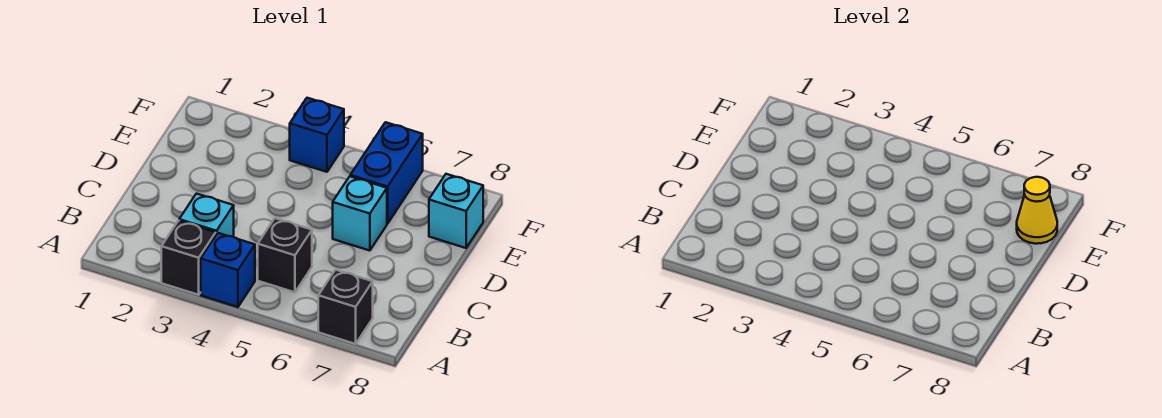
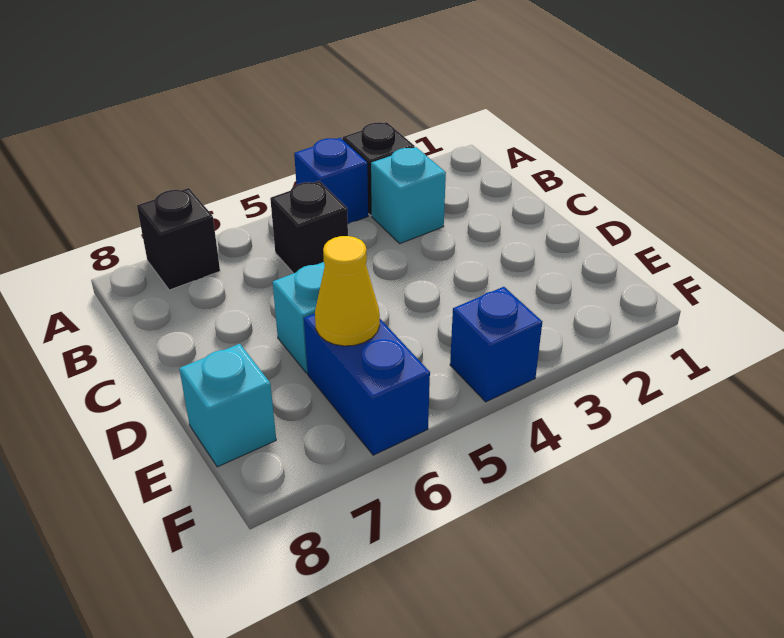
yellow 1x1 cone [1017,177,1057,244] -> yellow 1x1 cone moved to [315,236,380,346]

